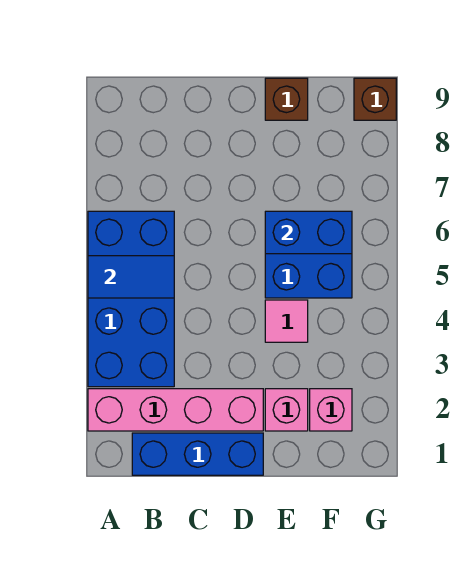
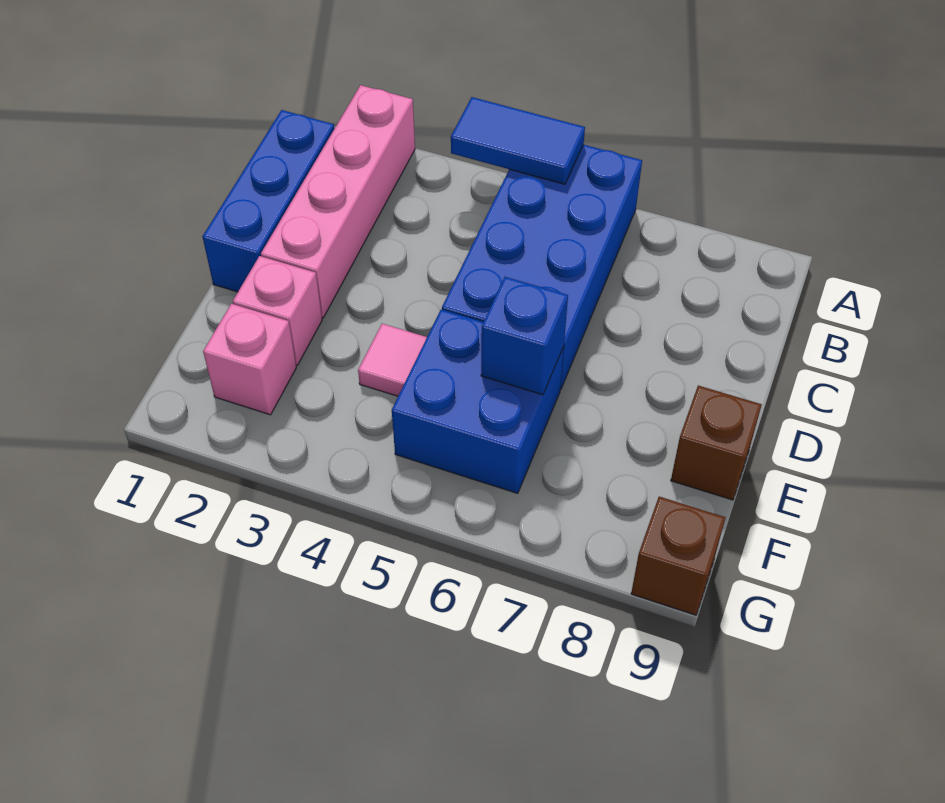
blue 2x4 brick [88,211,174,387] -> blue 2x4 brick turned to [442,145,642,389]
blue 1x2 tile [88,256,174,298] -> blue 1x2 tile turned to [451,97,585,184]
blue 1x2 brick [265,211,352,254] -> blue 1x1 brick [481,277,568,395]

